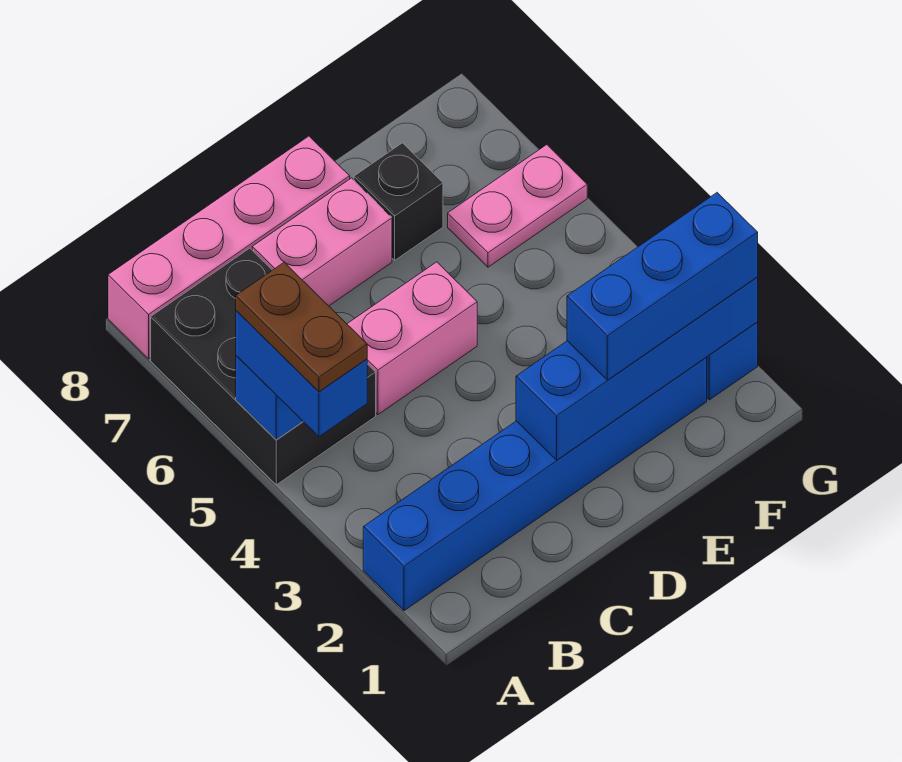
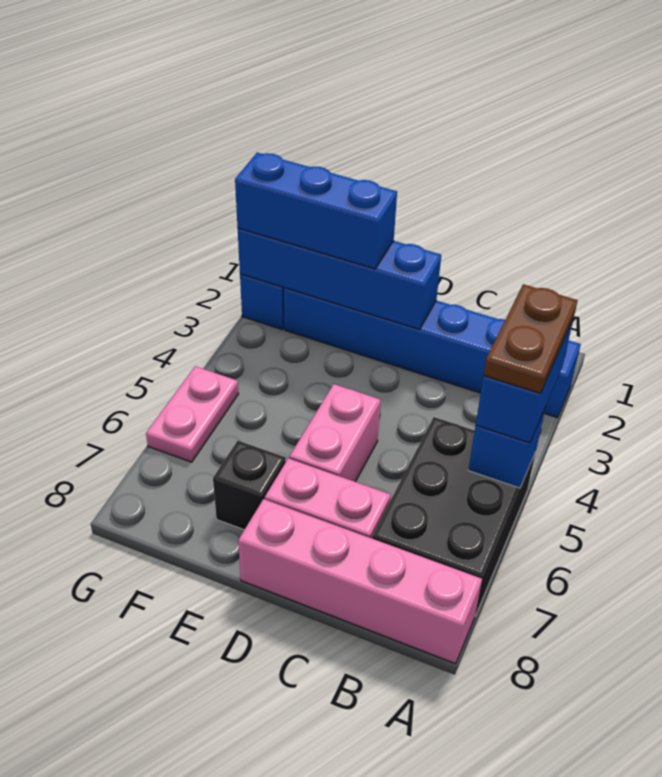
pink 1x2 brick [347,262,477,414] -> pink 1x2 brick turned to [289,384,380,482]
pink 1x2 plate [448,145,587,267] -> pink 1x2 plate turned to [146,366,239,462]

